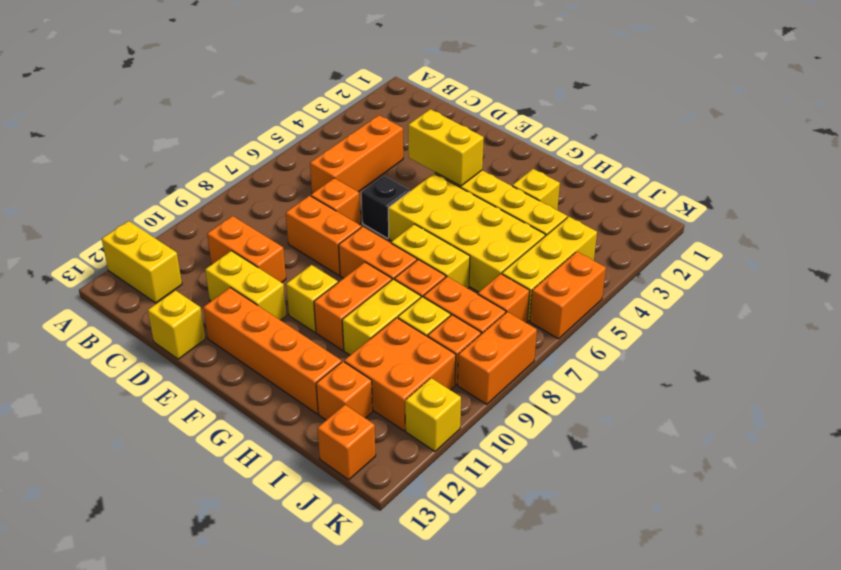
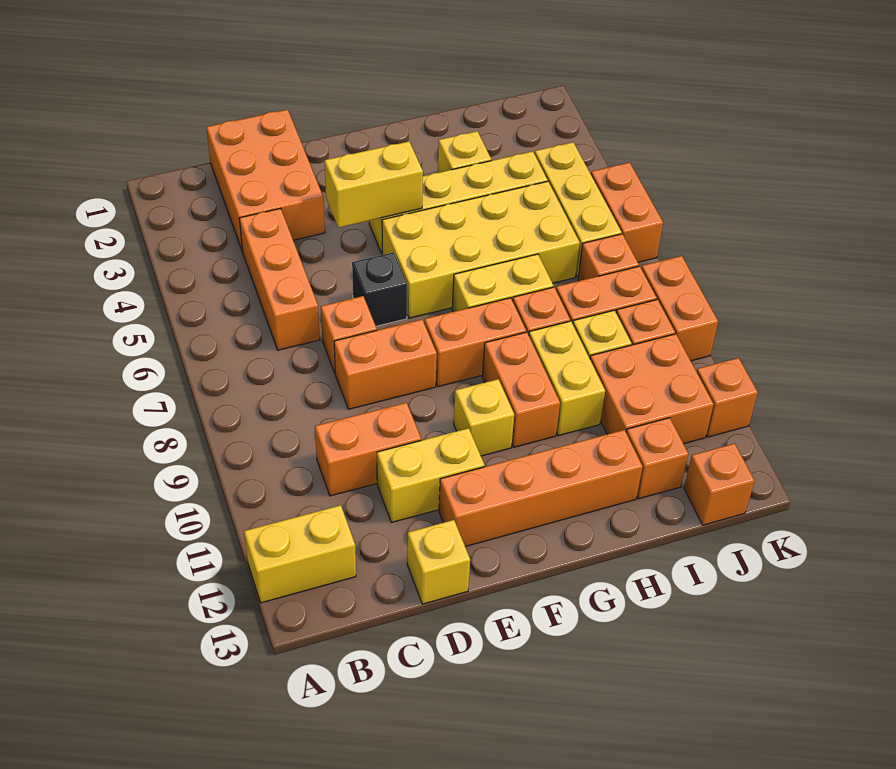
none -> orange 2x3 brick [206,109,325,252]
yellow 1x1 brick [405,378,461,451] -> orange 1x1 brick [697,358,758,437]

